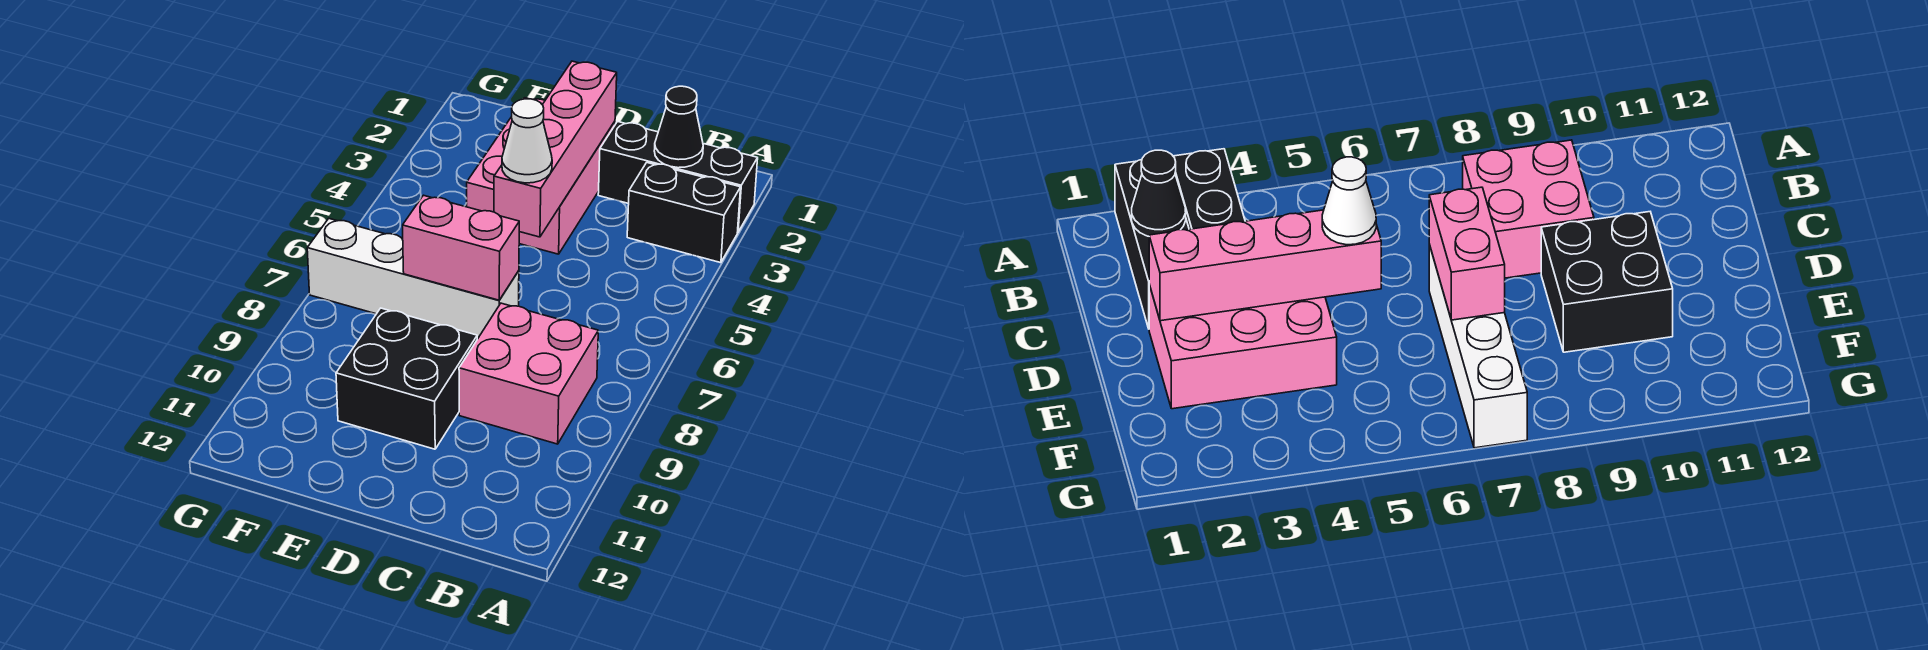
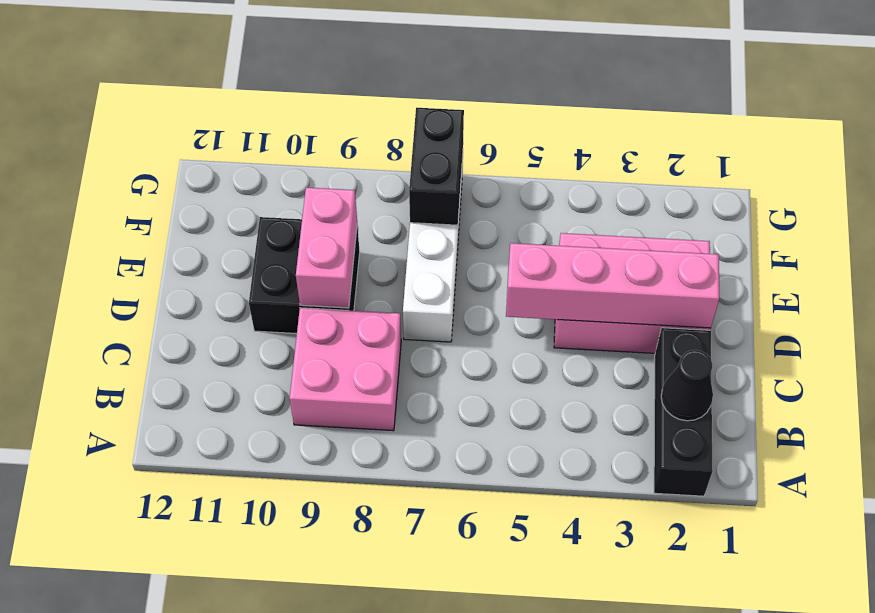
black 1x2 brick [627,163,741,263] -> black 1x2 brick moved to [409,108,464,225]
white 1x1 cone [502,99,552,183] -> none
pink 1x2 brick [403,195,519,300] -> pink 1x2 brick moved to [296,188,357,308]

